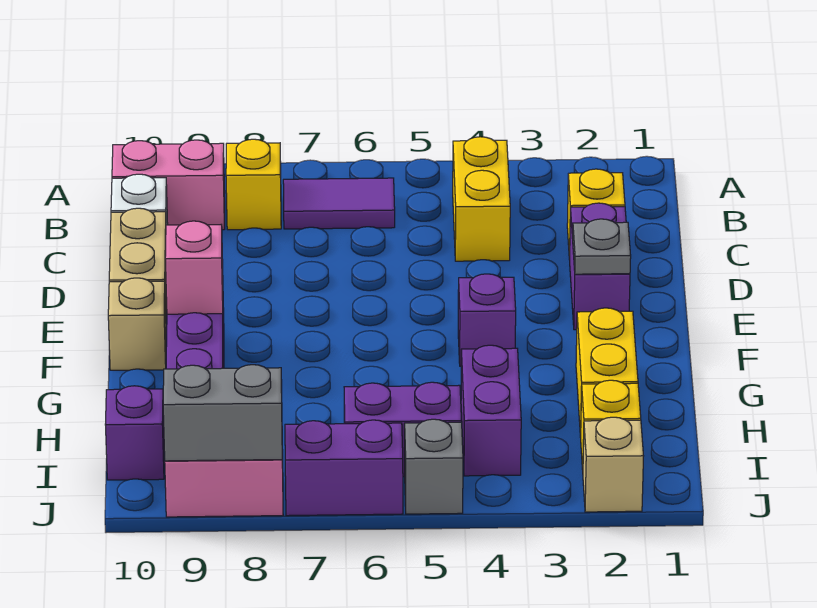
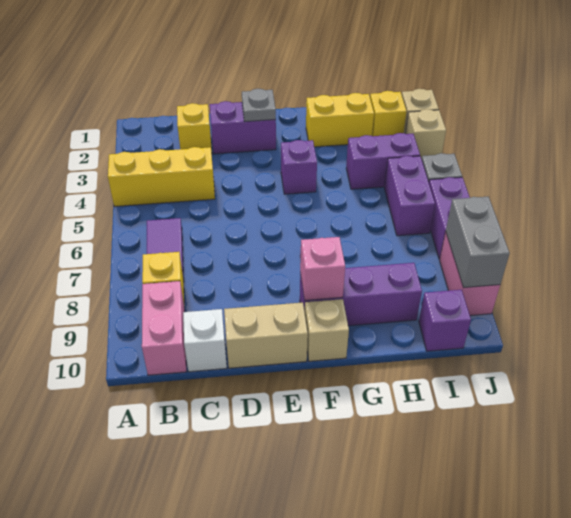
yellow 1x2 brick [453,137,510,261] -> yellow 1x3 brick [108,147,215,207]
none -> tan 1x1 brick [405,109,446,159]

